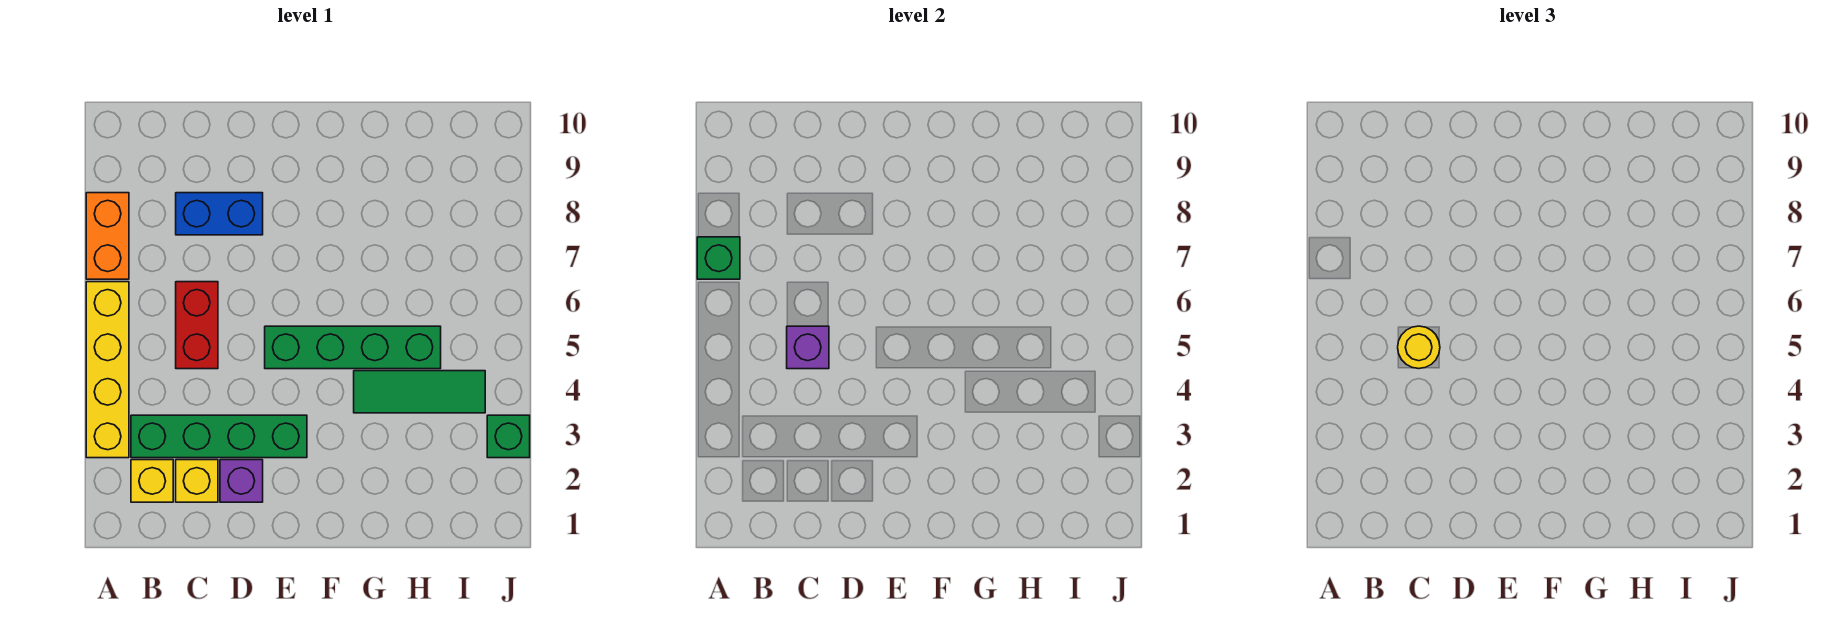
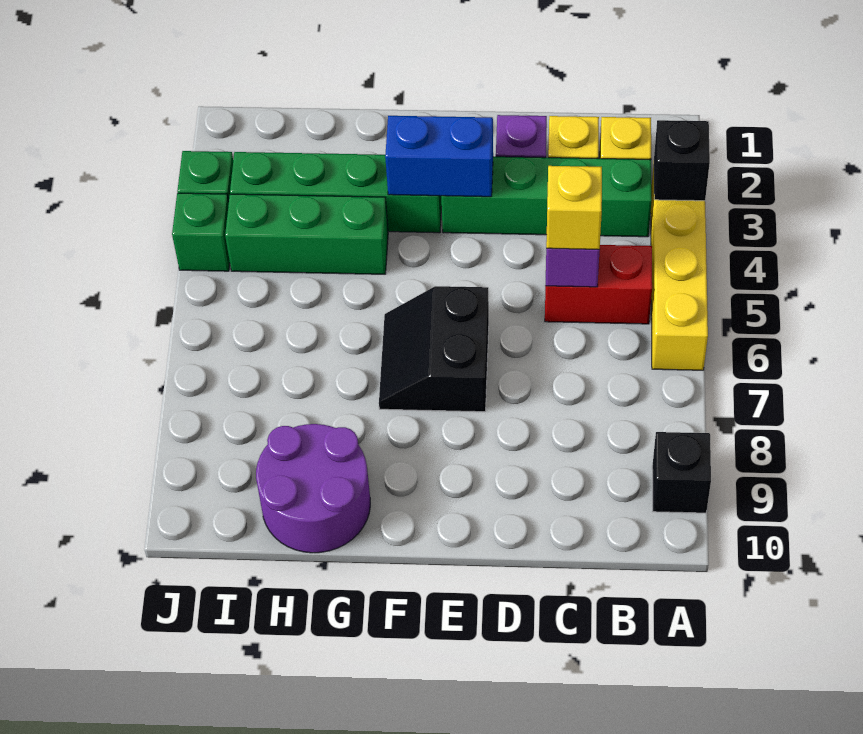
none -> black 1x1 brick [654,120,710,201]
orange 1x2 brick [86,193,129,279] -> none
green 1x1 brick [697,237,740,279] -> green 1x1 brick moved to [172,193,230,271]
none -> black 1x1 brick [652,432,711,513]
red 1x2 brick [176,282,218,369] -> red 1x2 brick turned to [545,245,652,324]
yellow 1x1 round brick [1398,326,1440,369] -> yellow 1x1 brick [546,166,602,249]
blue 1x2 brick [176,193,263,235] -> blue 1x2 brick moved to [385,116,493,197]
green 1x4 brick [265,326,441,369] -> green 1x4 brick moved to [230,152,442,233]
none -> black 2x2 slope [379,286,489,412]
green 1x3 tile [354,371,485,413] -> green 1x3 brick [225,194,388,274]
none -> purple 2x2 round brick [256,424,370,553]

